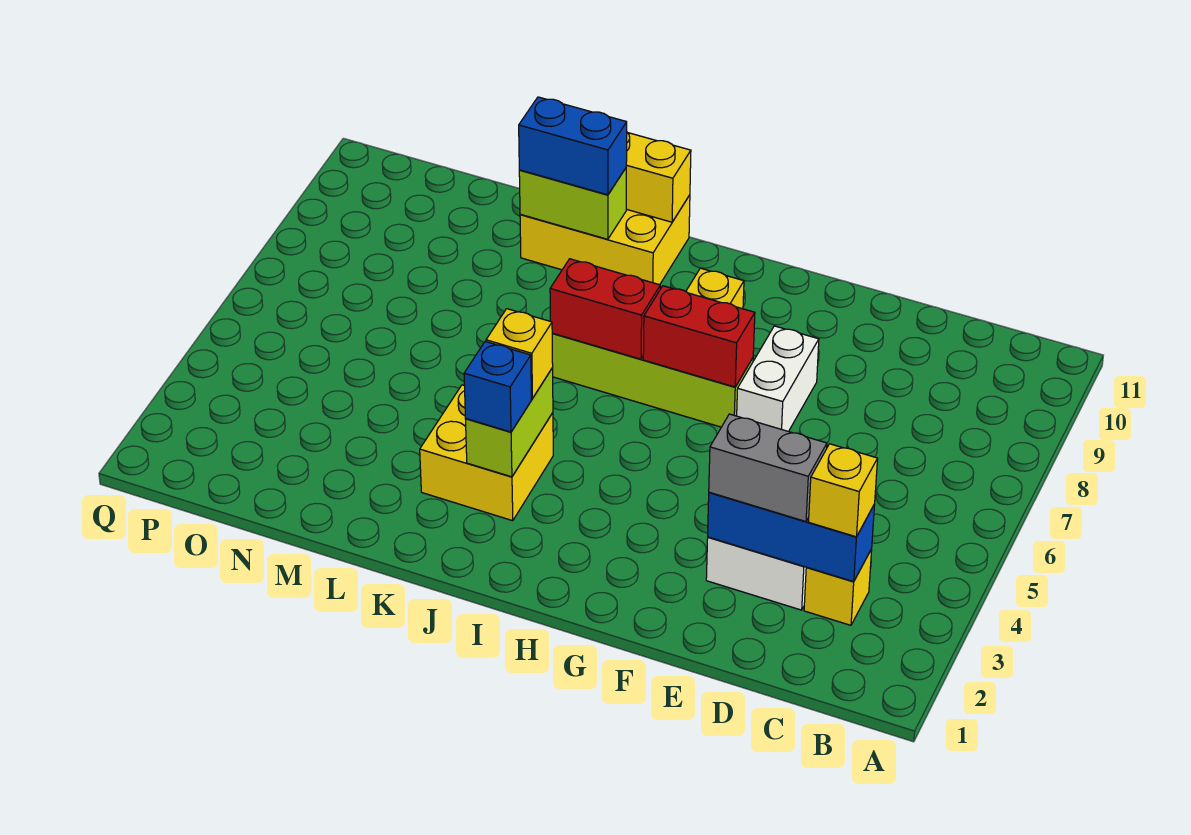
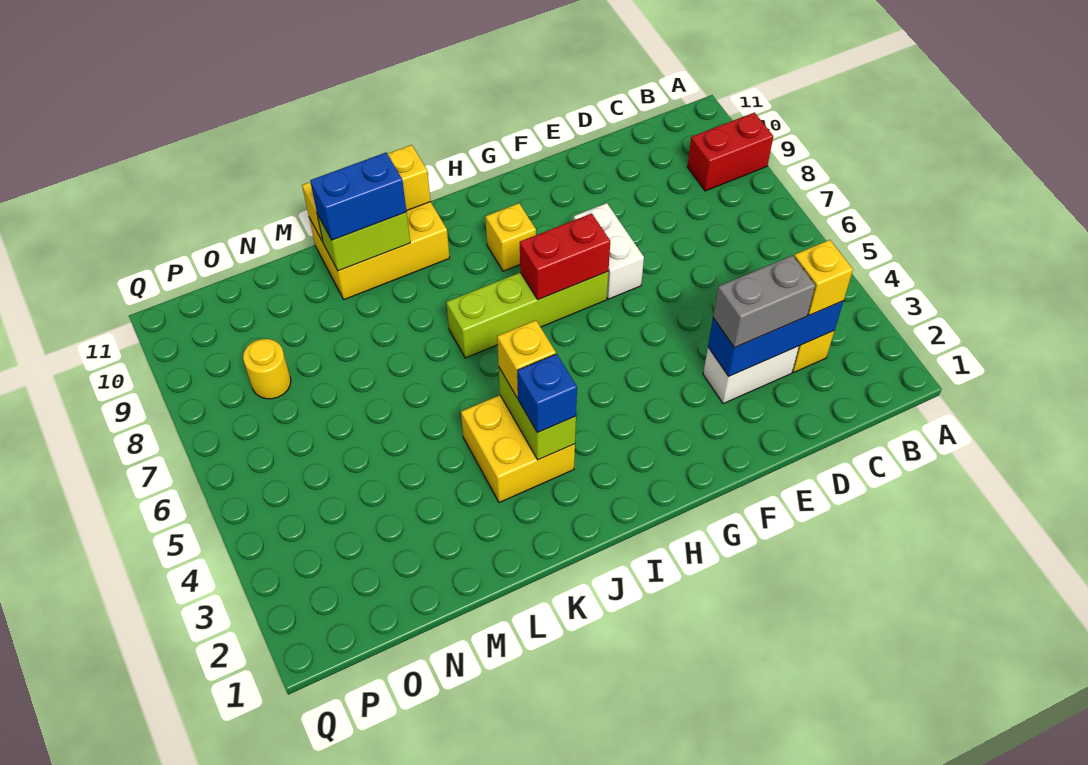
red 1x2 brick [550,259,660,359] -> red 1x2 brick moved to [687,113,773,191]
none -> yellow 1x1 round brick [243,339,291,399]

